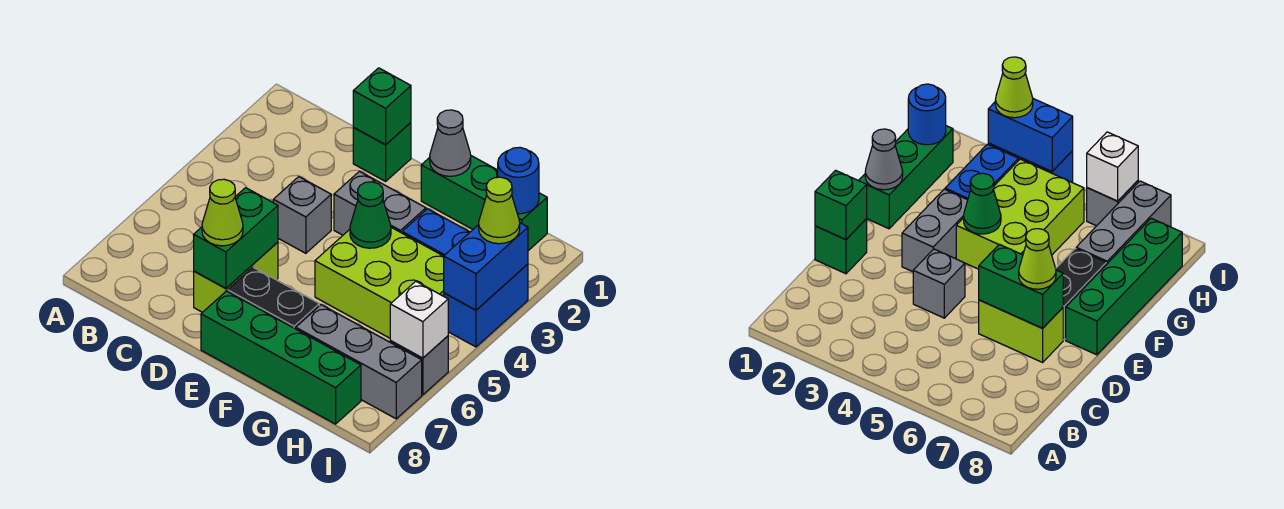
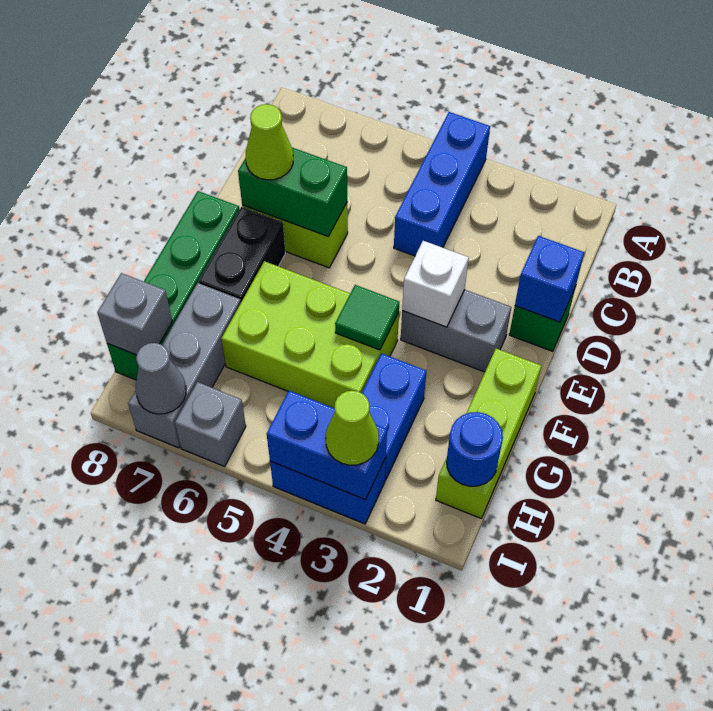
none -> blue 1x3 brick [394,112,490,256]
green 1x1 brick [353,68,411,145] -> blue 1x1 brick [515,236,584,322]
grey 1x1 brick [273,177,331,253] -> grey 1x1 brick moved to [97,273,172,355]
grey 1x2 brick [334,171,426,235] -> grey 1x2 brick turned to [401,290,511,372]
green 1x3 brick [421,156,547,251] -> lime 1x3 brick [436,349,541,518]
grey 1x1 cone [430,110,471,176] -> grey 1x1 cone moved to [136,343,186,414]
lime 2x3 brick [315,227,444,338] -> lime 2x3 brick turned to [221,261,399,408]
green 1x1 cone [350,182,391,248] -> green 1x1 tile [335,285,399,350]
white 1x1 brick [390,281,448,358] -> white 1x1 brick moved to [402,241,469,327]

